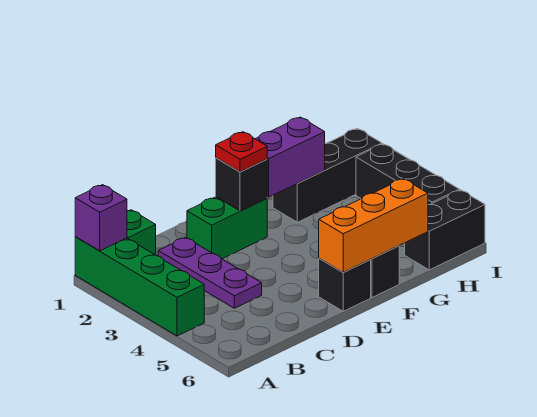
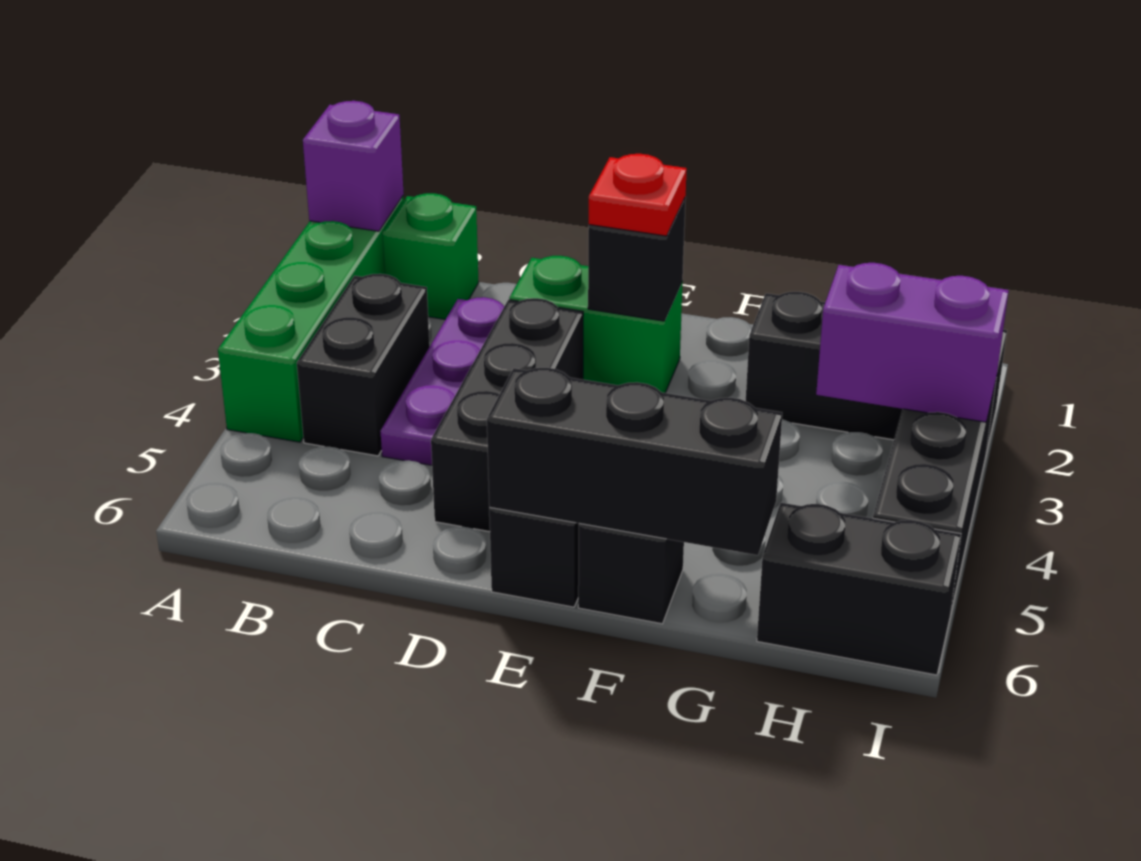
none -> black 1x2 brick [297,274,430,456]
none -> black 1x3 brick [431,298,583,532]
orange 1x3 brick [319,179,428,272] -> black 1x3 brick [487,368,782,555]
purple 1x2 brick [256,117,325,197] -> purple 1x2 brick moved to [816,263,1009,422]

